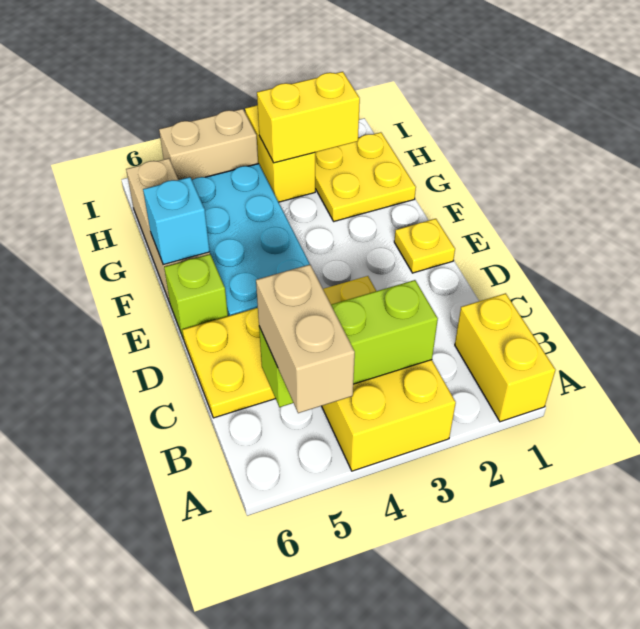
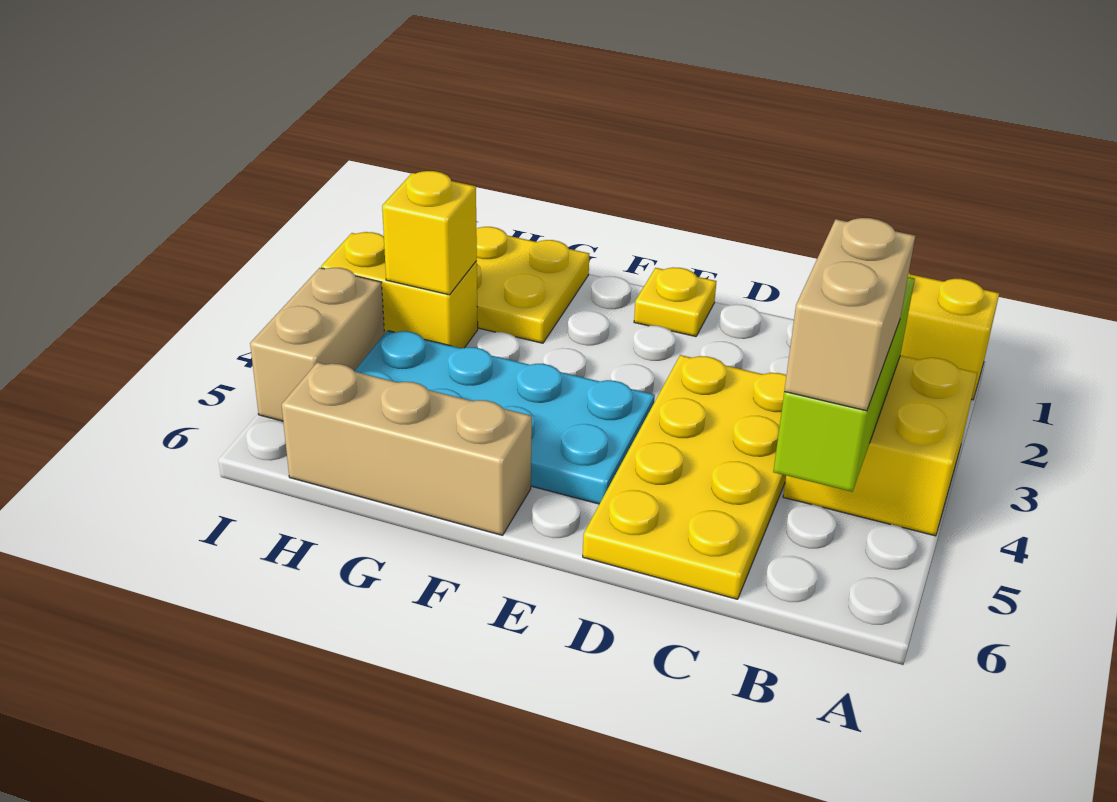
tan 1x2 brick [256,265,355,413] -> tan 1x2 brick turned to [784,218,915,411]
lime 1x1 brick [164,254,228,339] -> none
cyan 1x1 brick [143,177,210,265] -> none
yellow 1x2 brick [257,72,360,163] -> yellow 1x1 brick [382,171,477,295]

